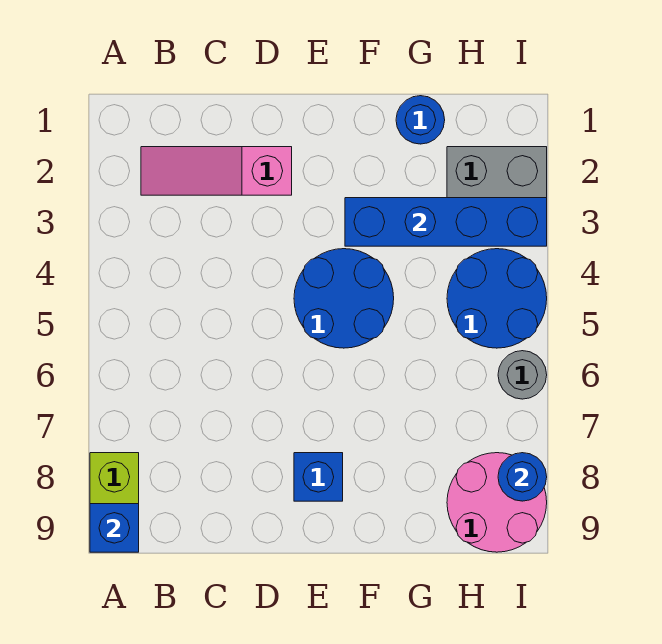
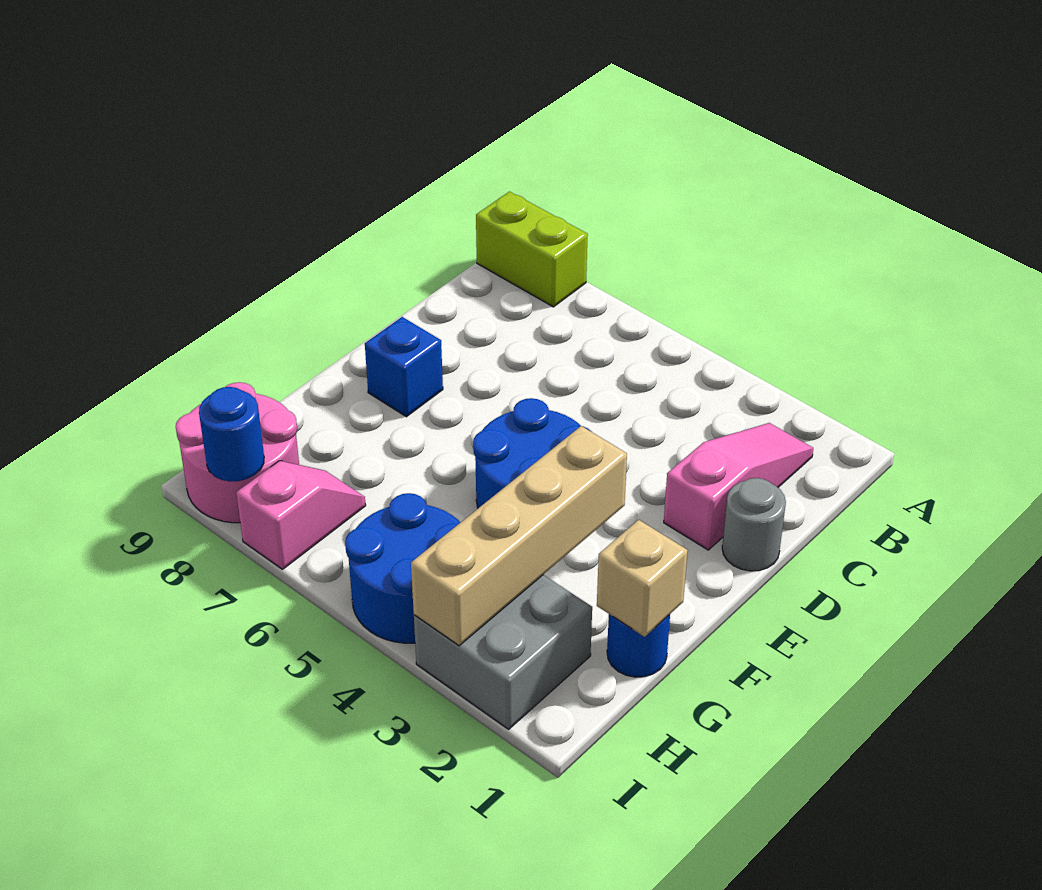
blue 1x1 brick [90,504,139,552] -> none
blue 1x4 brick [345,198,547,246] -> tan 1x4 brick [411,426,627,646]
none -> tan 1x1 brick [597,520,688,637]
none -> pink 1x2 slope [236,461,366,569]
grey 1x1 round brick [498,351,547,399] -> grey 1x1 round brick moved to [722,478,786,571]

